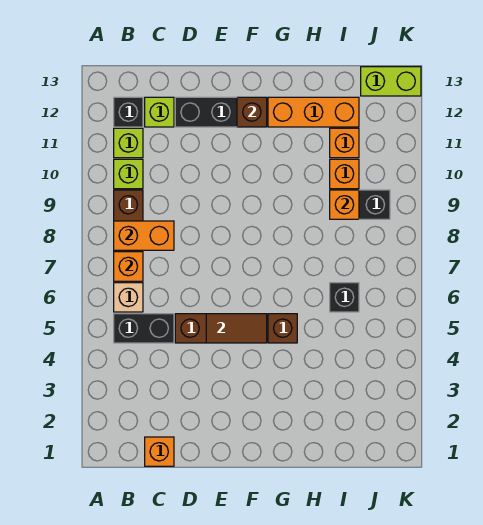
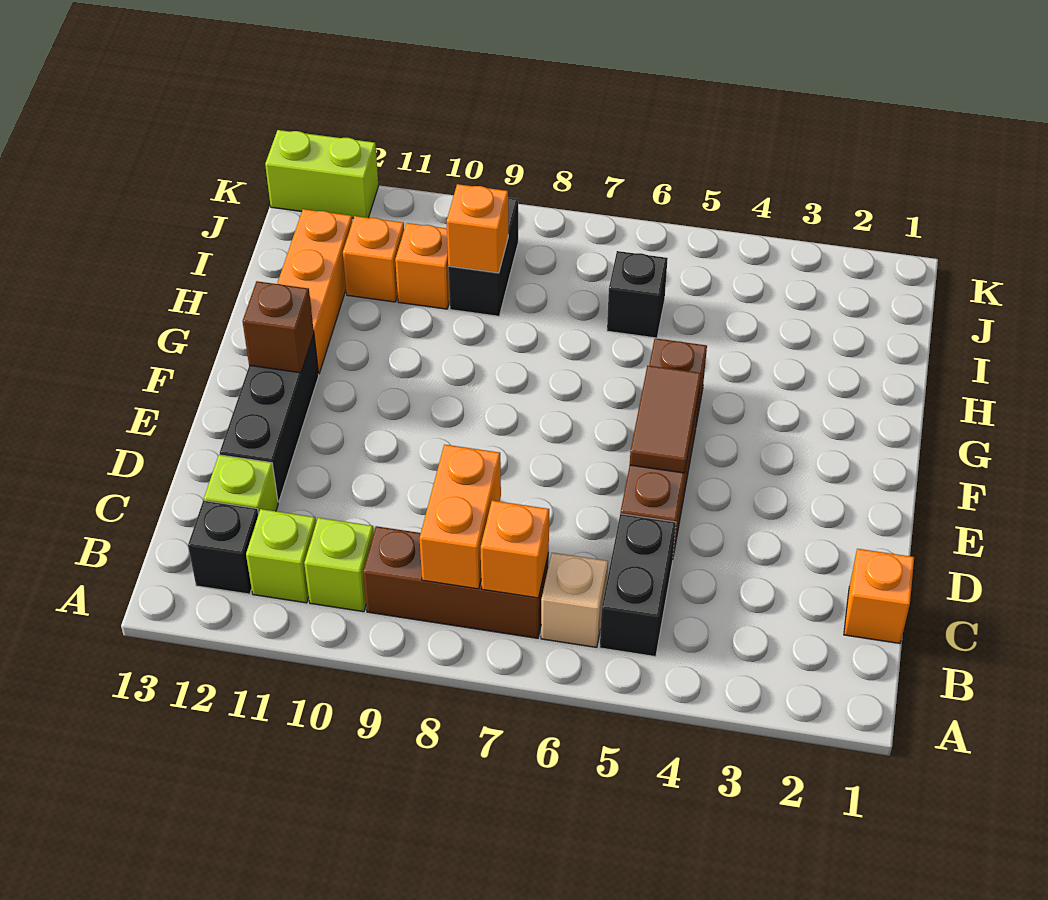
lime 1x2 brick [361,67,421,96] -> lime 1x2 brick turned to [265,130,378,218]

